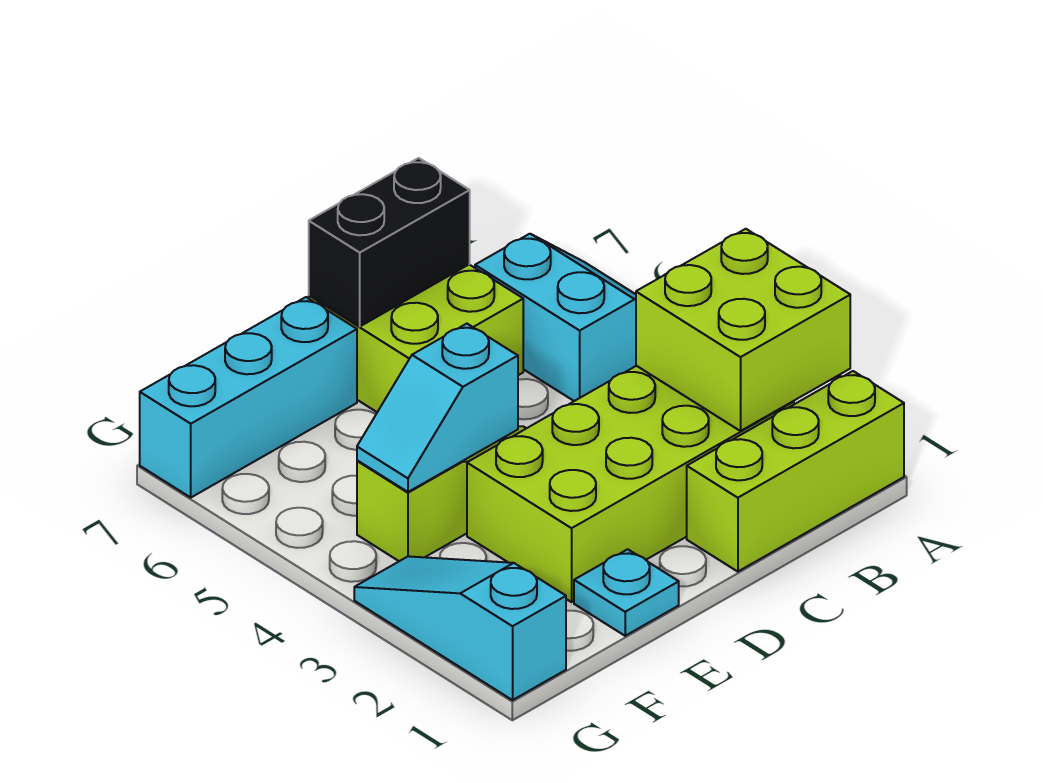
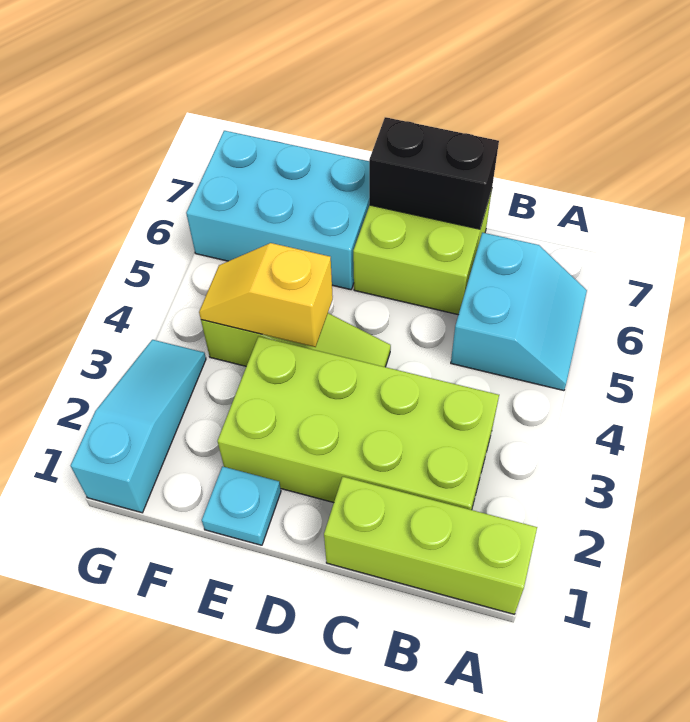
lime 2x2 brick [636,229,850,431] -> none
cyan 1x2 slope [357,324,518,492] -> yellow 1x2 slope [199,243,333,347]
cyan 1x3 brick [140,297,357,497] -> cyan 2x3 brick [186,131,369,290]

